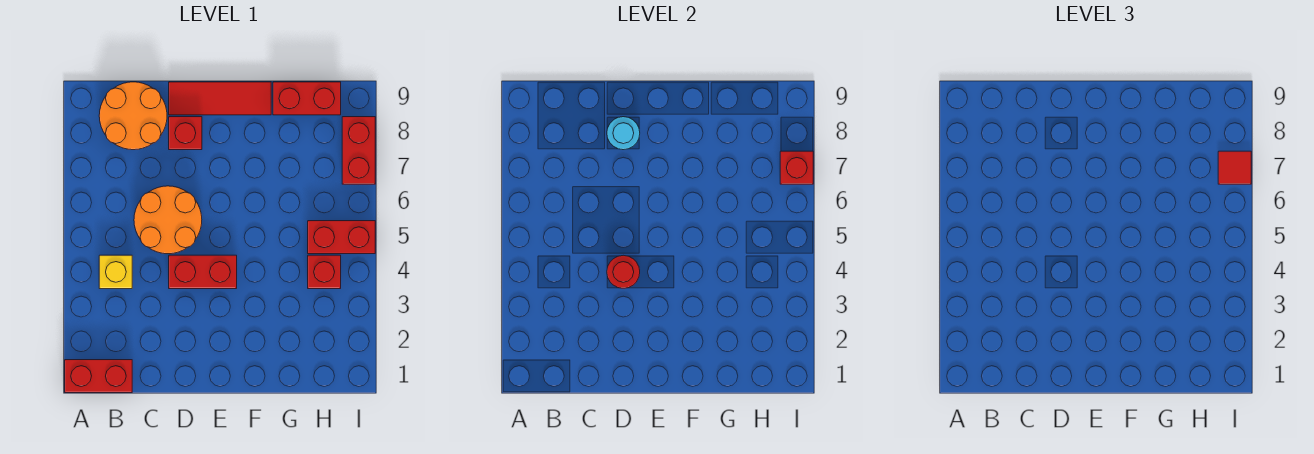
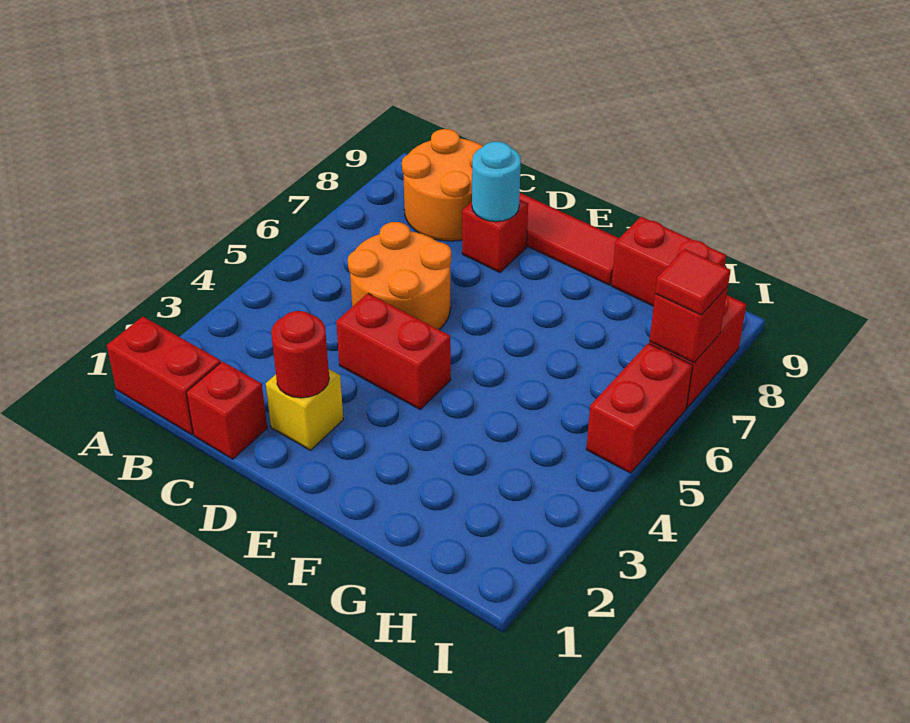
yellow 1x1 brick [99,255,132,289] -> yellow 1x1 brick moved to [266,369,343,450]
red 1x1 round brick [607,255,640,288] -> red 1x1 round brick moved to [271,311,329,398]
red 1x1 brick [308,255,341,289] -> red 1x1 brick moved to [187,362,267,459]
red 1x2 brick [308,221,375,254] -> red 1x2 brick turned to [586,343,693,473]

